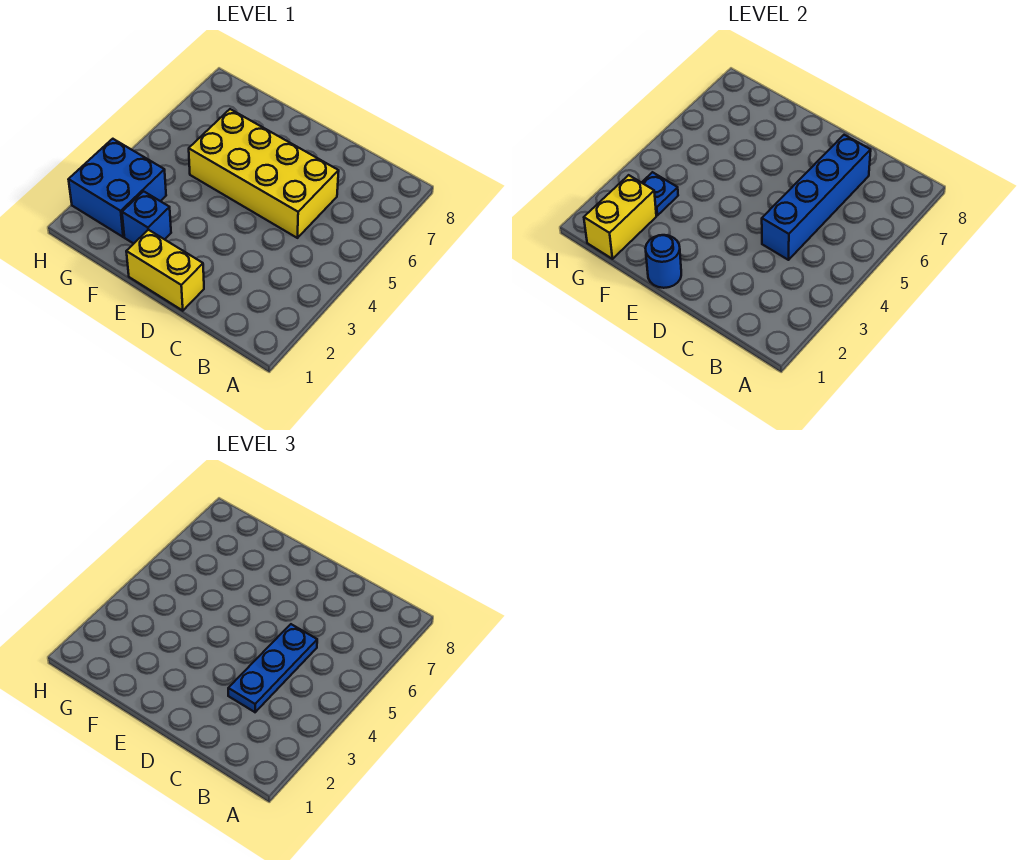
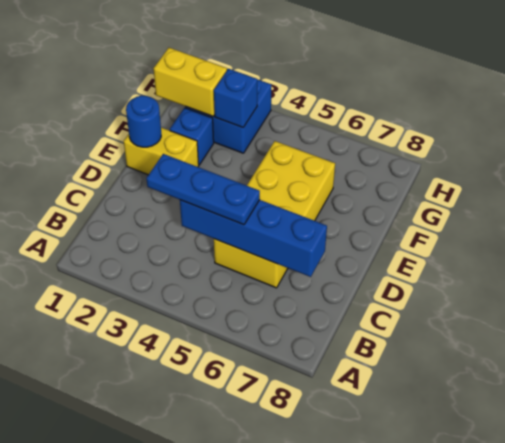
yellow 1x2 brick [126,230,204,311] -> yellow 1x2 brick turned to [124,127,199,175]
blue 1x1 plate [642,172,678,215] -> blue 1x1 brick [214,69,257,127]

